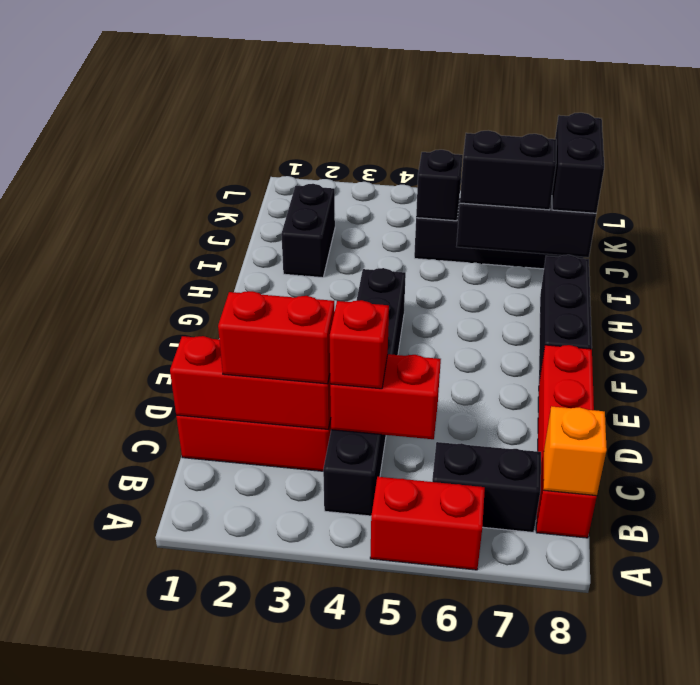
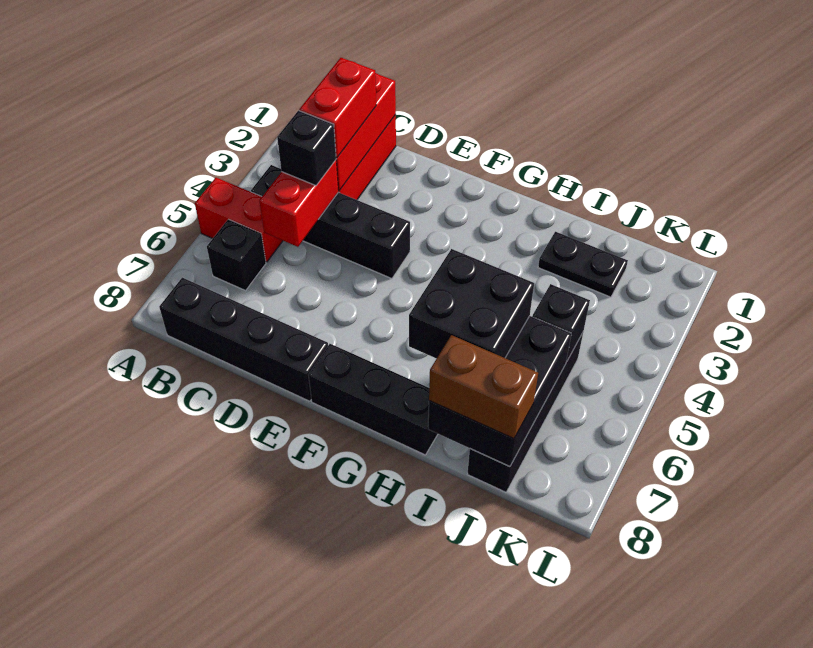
red 1x2 brick [370,477,485,570] -> red 1x2 brick turned to [195,178,283,262]
black 1x6 brick [323,268,406,516] -> black 1x4 brick [251,165,410,279]
black 1x2 brick [432,442,541,532] -> black 1x1 brick [207,219,266,291]
red 1x4 brick [536,345,597,538] -> black 1x4 brick [159,278,328,401]
orange 1x1 brick [543,406,607,496] -> none
red 1x1 brick [330,300,389,389] -> black 1x1 brick [277,110,336,186]
black 1x2 brick [281,184,335,278] -> black 1x2 plate [538,232,628,297]
black 1x2 brick [460,131,556,210] -> black 2x2 brick [409,249,534,359]
black 1x2 brick [552,113,604,213] -> brown 1x2 brick [429,335,538,439]

